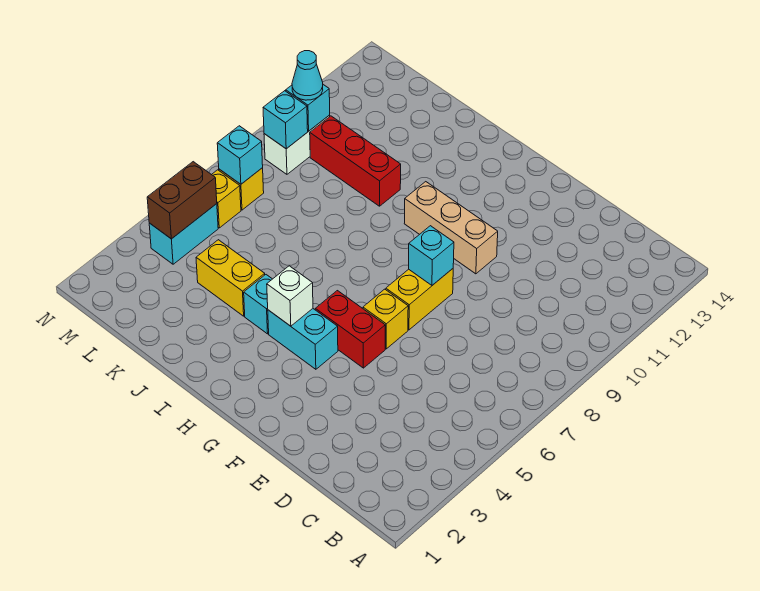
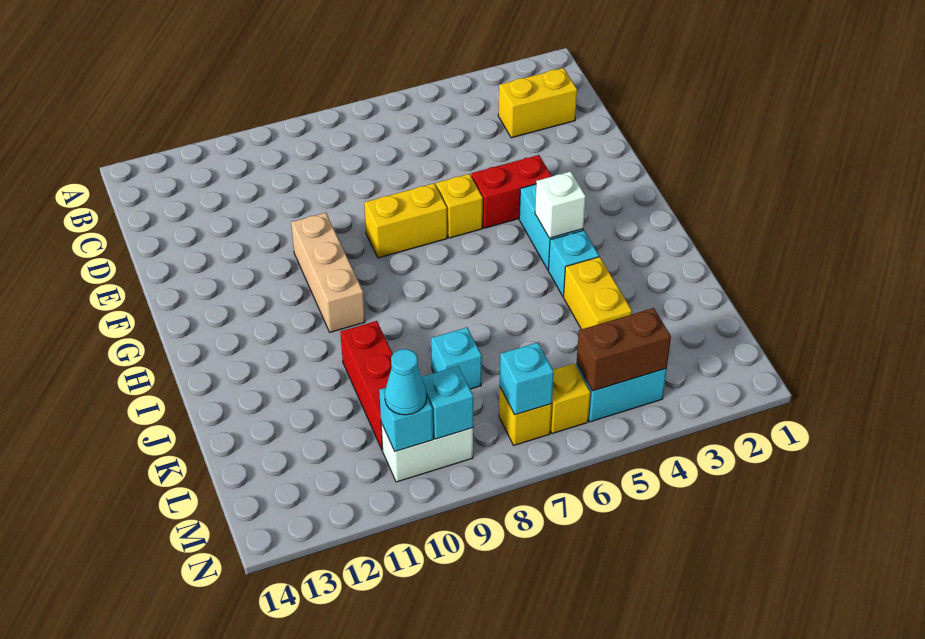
none -> yellow 1x2 brick [498,68,577,138]
red 1x2 brick [315,291,385,368] -> red 1x2 brick turned to [471,155,552,228]
cyan 1x1 brick [409,226,454,285] -> cyan 1x1 brick moved to [431,328,482,389]

